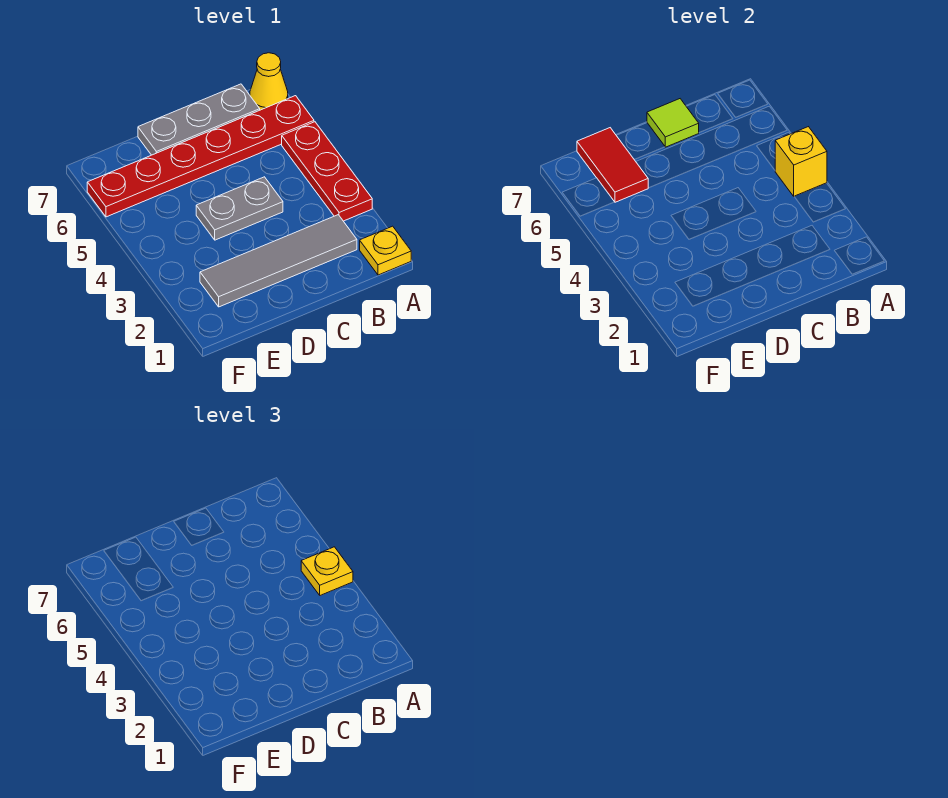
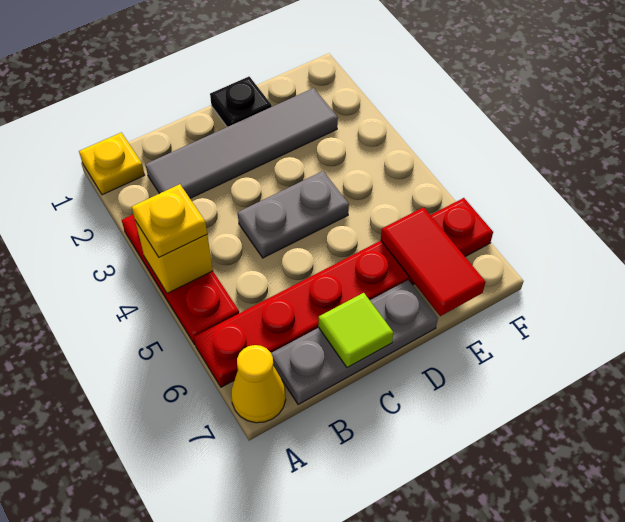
none -> black 1x1 plate [210,77,272,127]

